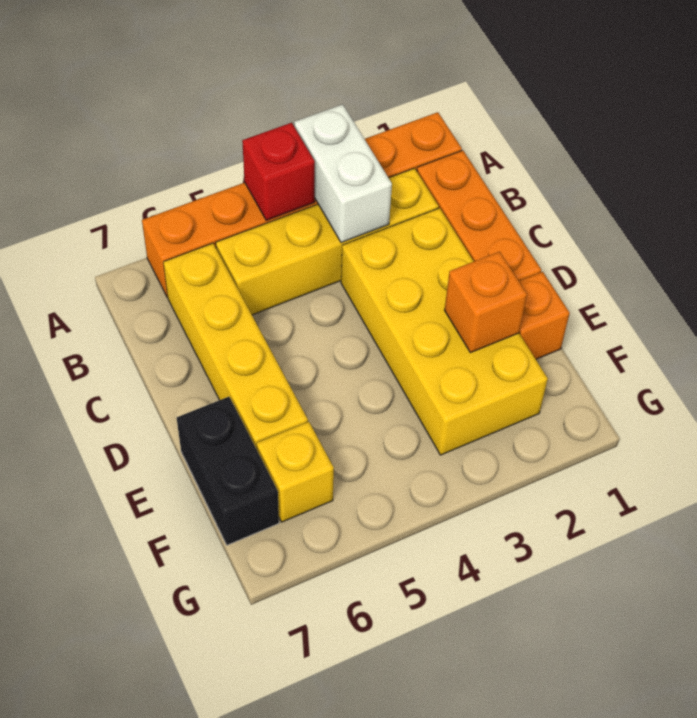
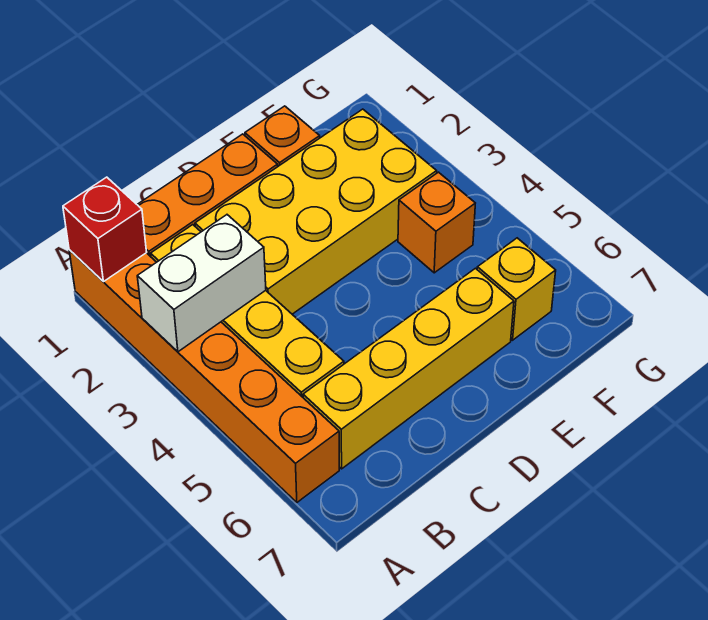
red 1x1 brick [242,123,315,220] -> red 1x1 brick moved to [63,177,147,282]
orange 1x1 brick [445,252,527,353] -> orange 1x1 brick moved to [398,172,475,273]
black 1x2 brick [177,397,279,545] -> none

